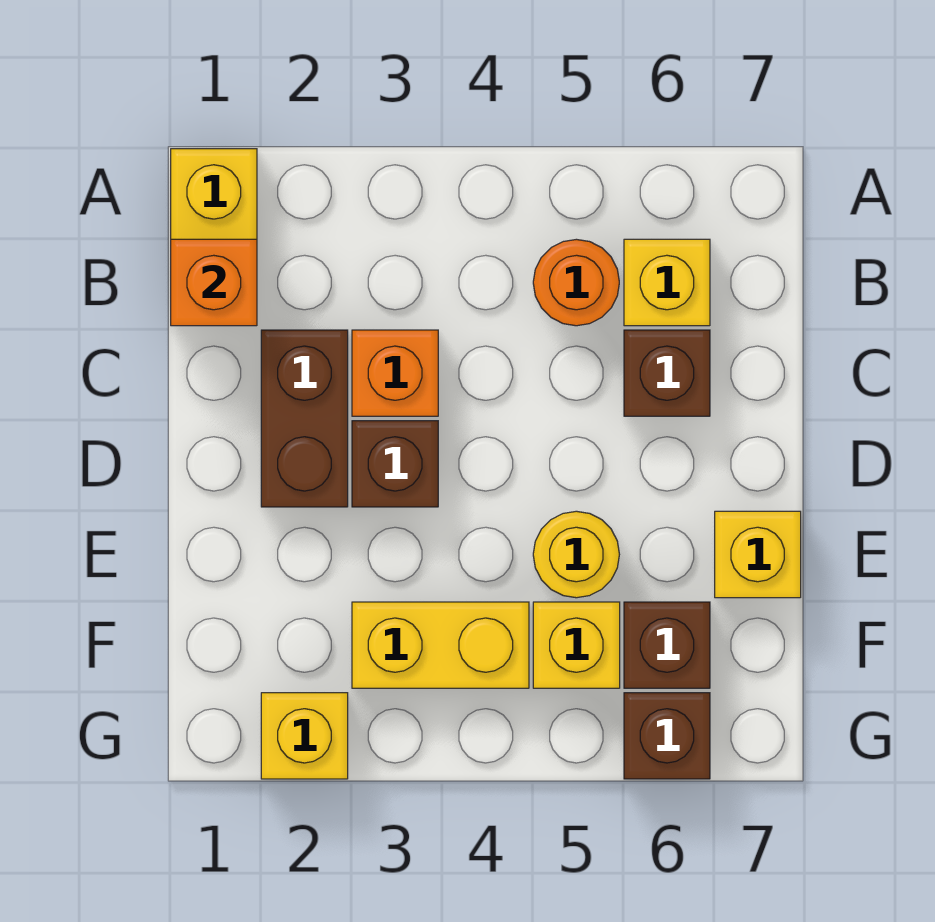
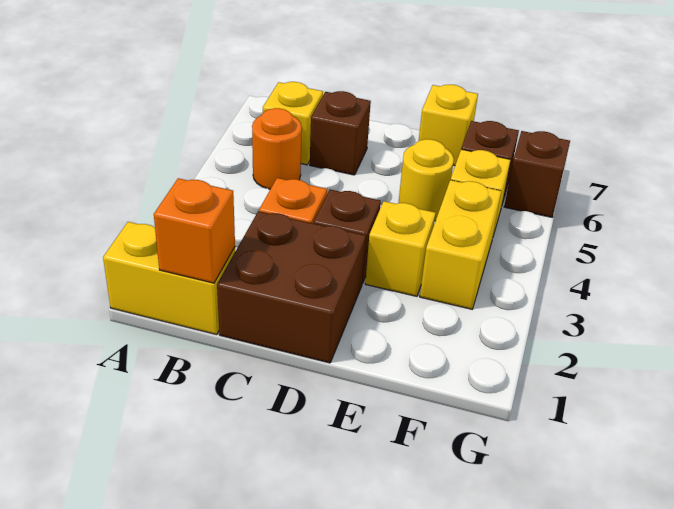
brown 1x2 brick [261,330,348,507] -> brown 2x2 brick [217,211,366,363]
yellow 1x1 brick [261,693,348,779] -> yellow 1x1 brick moved to [365,201,436,296]

